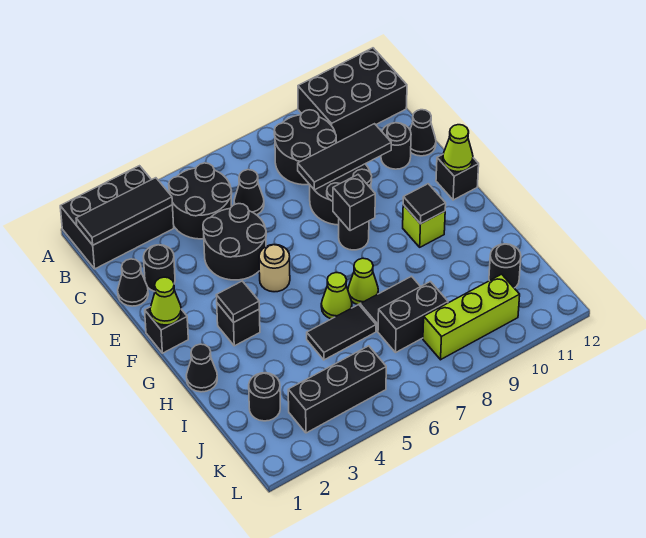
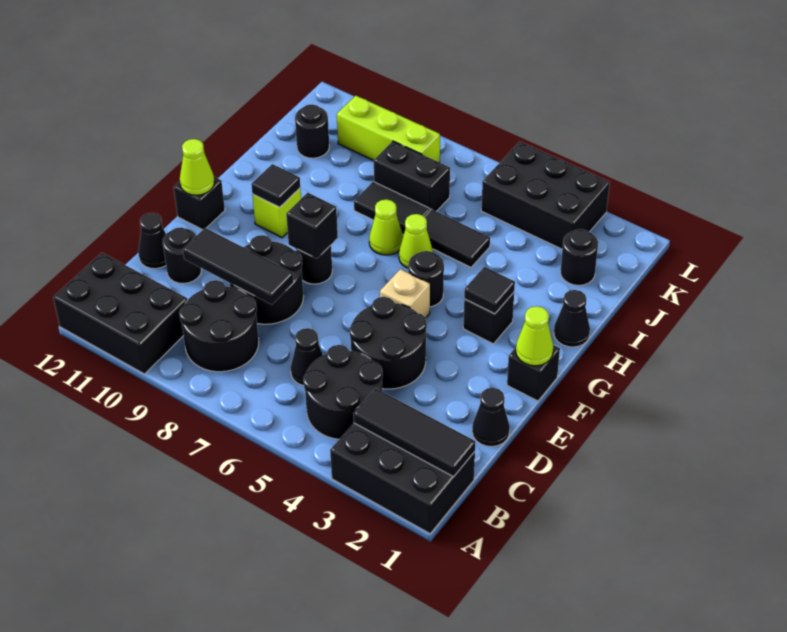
black 1x1 round brick [144,245,175,291] -> black 1x1 round brick moved to [408,251,444,307]
tan 1x1 round brick [259,245,290,292] -> tan 1x1 brick [380,269,430,318]
black 1x3 brick [288,346,386,433] -> black 2x3 brick [481,142,610,249]

